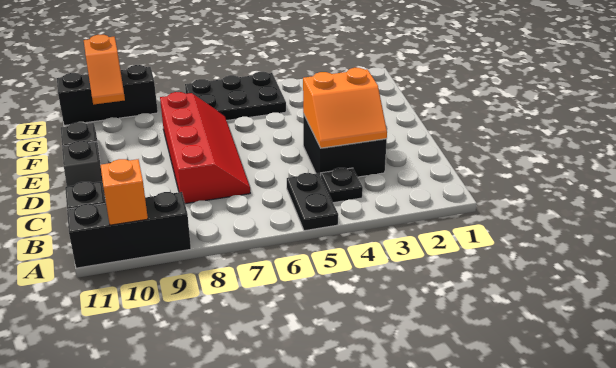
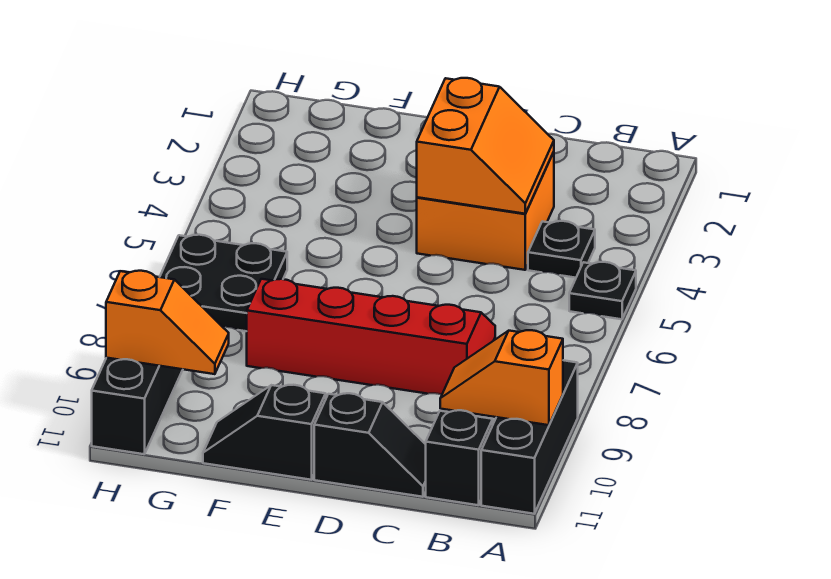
black 1x2 plate [287,173,338,231] -> black 1x1 plate [569,262,636,319]
black 2x2 brick [303,114,387,177] -> orange 2x2 brick [417,152,554,270]
black 2x3 plate [185,72,286,120] -> black 2x2 plate [160,235,287,331]

